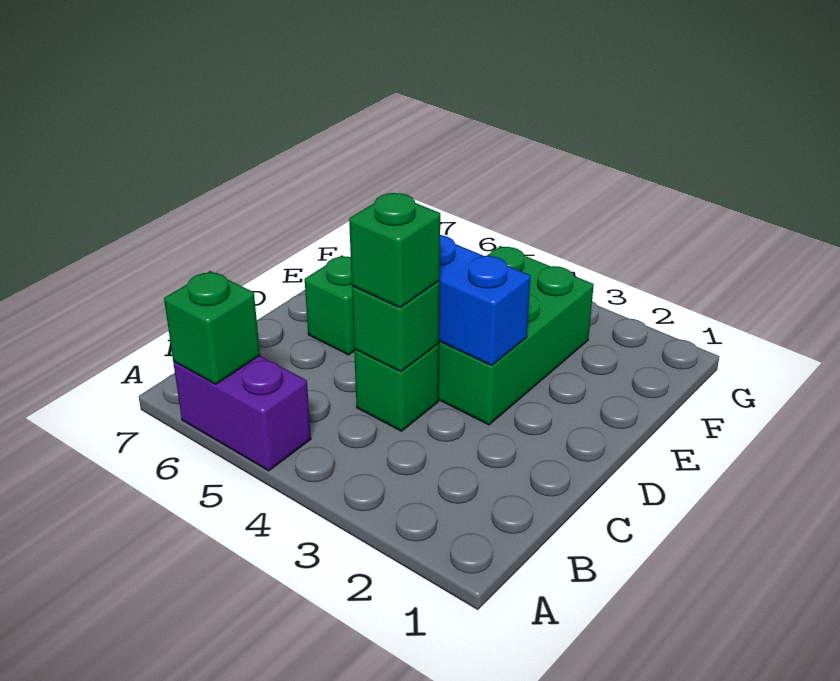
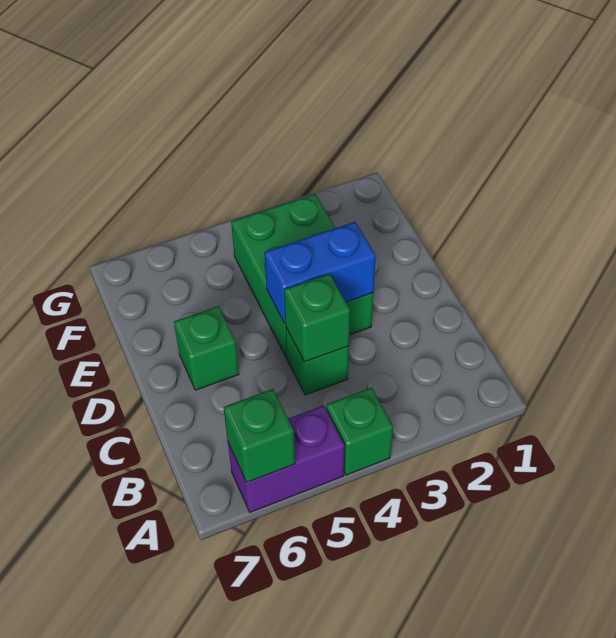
green 1x1 brick [349,193,440,308] -> green 1x1 brick moved to [326,388,393,475]

